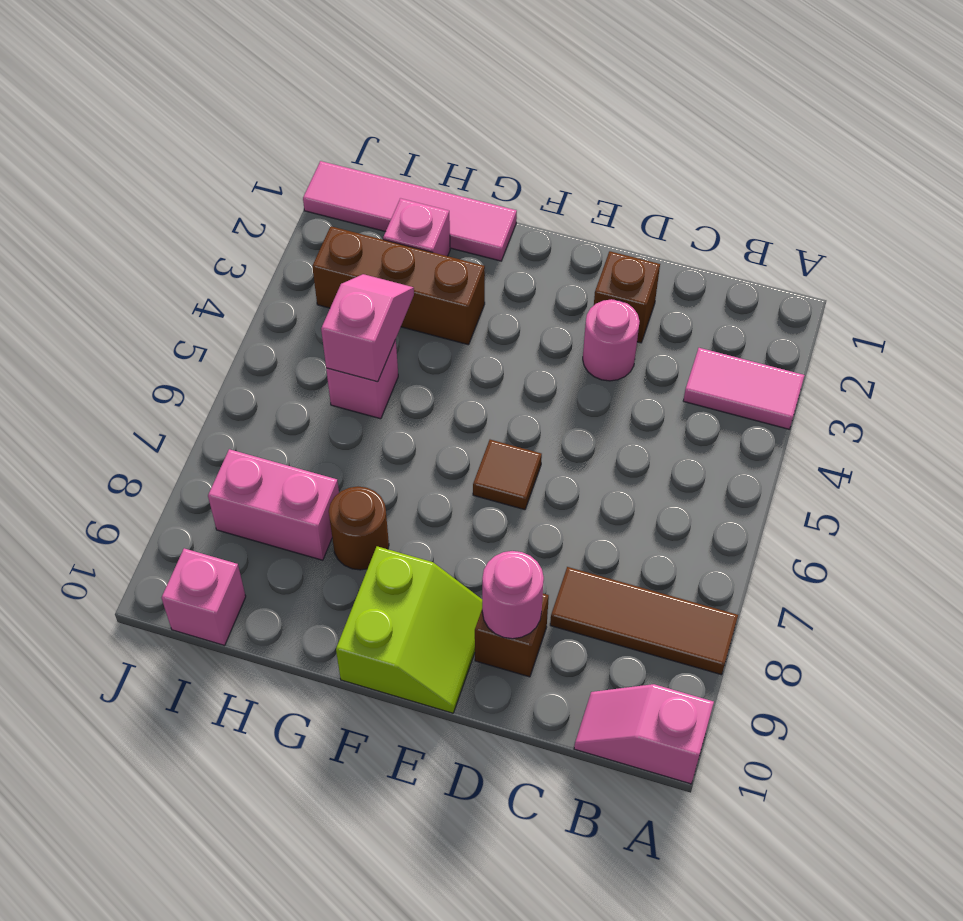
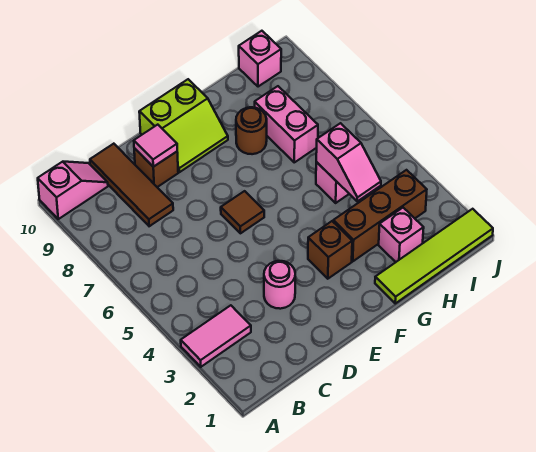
brown 1x3 tile [550,567,738,675] -> brown 1x3 tile turned to [90,144,173,226]
brown 1x1 brick [594,251,660,343] -> brown 1x1 brick moved to [308,221,352,279]
pink 1x1 round brick [482,551,544,639] -> pink 1x1 tile [134,125,177,167]
lime 2x2 slope [336,546,482,713] -> lime 2x2 slope turned to [139,79,228,172]
pink 1x4 tile [303,161,517,261] -> lime 1x4 tile [375,209,493,303]
pink 1x2 brick [208,449,339,560] -> pink 1x2 brick turned to [255,86,318,162]

